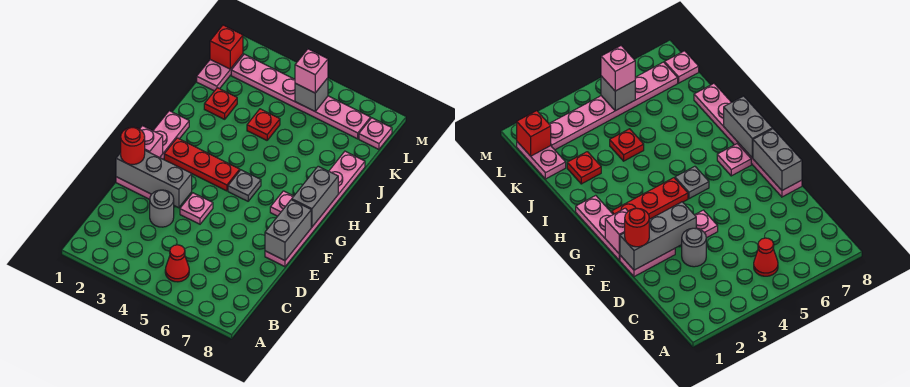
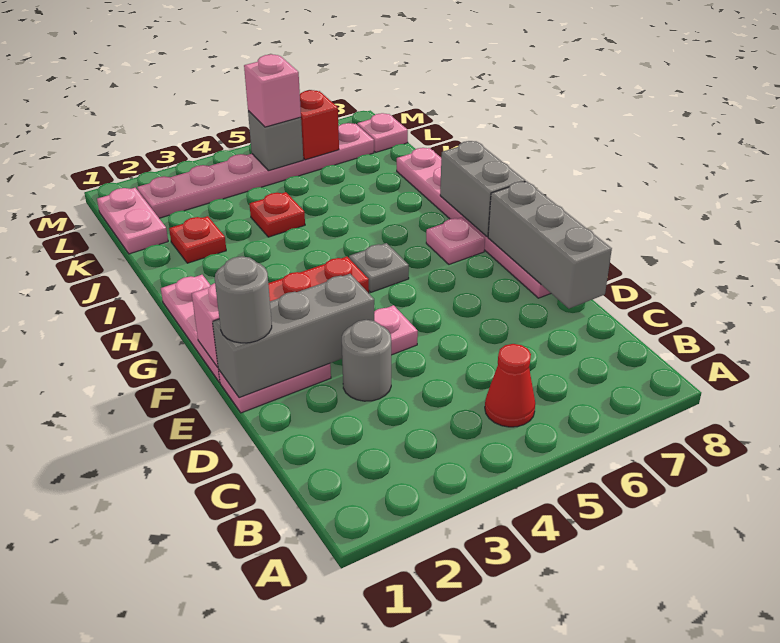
red 1x1 round brick [121,127,145,164] -> grey 1x1 round brick [215,256,272,343]
grey 1x2 brick [265,200,311,261] -> grey 1x3 brick [488,181,612,309]
red 1x1 brick [210,25,243,69] -> red 1x1 brick moved to [300,90,339,160]

